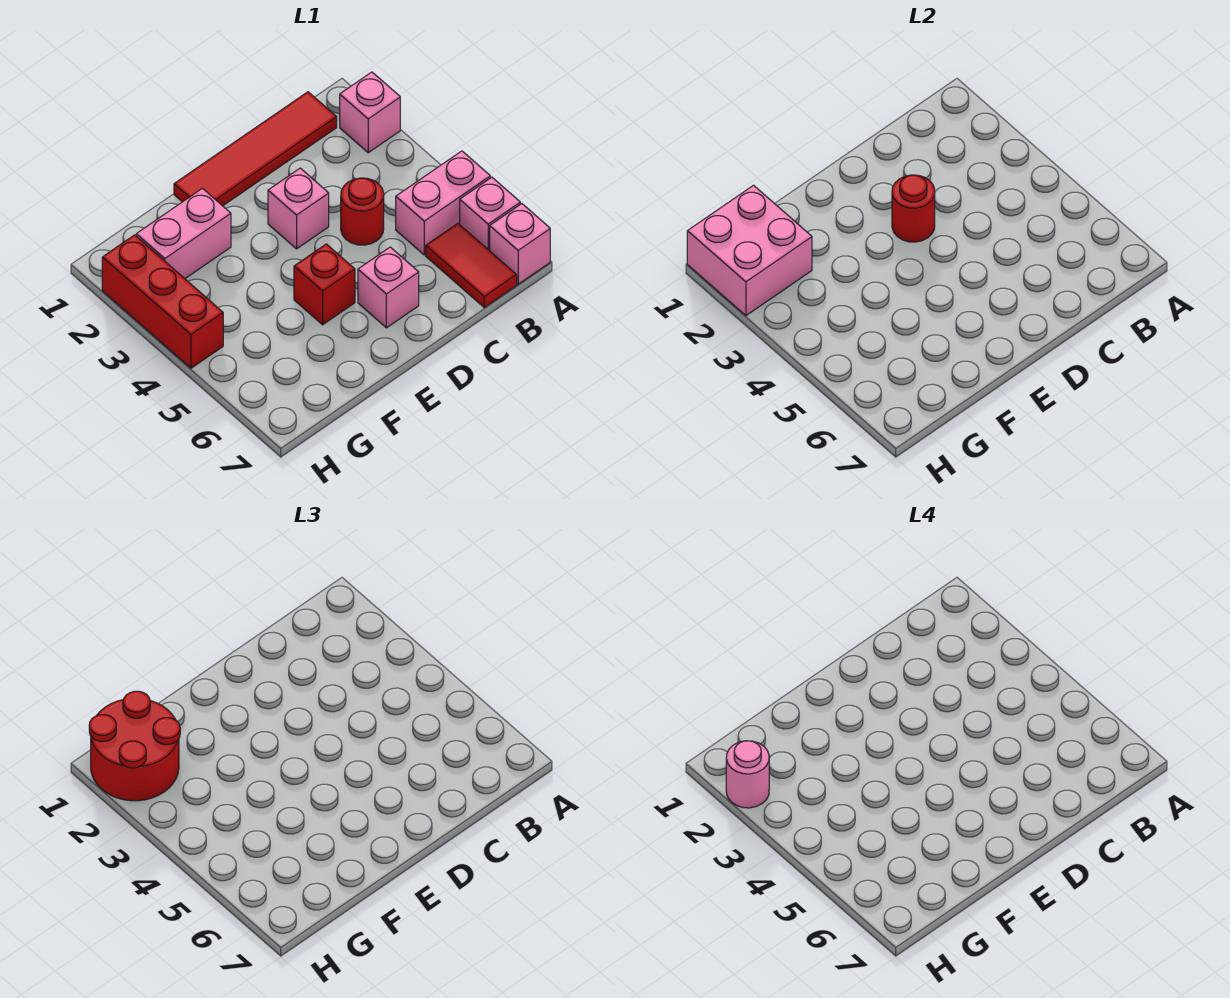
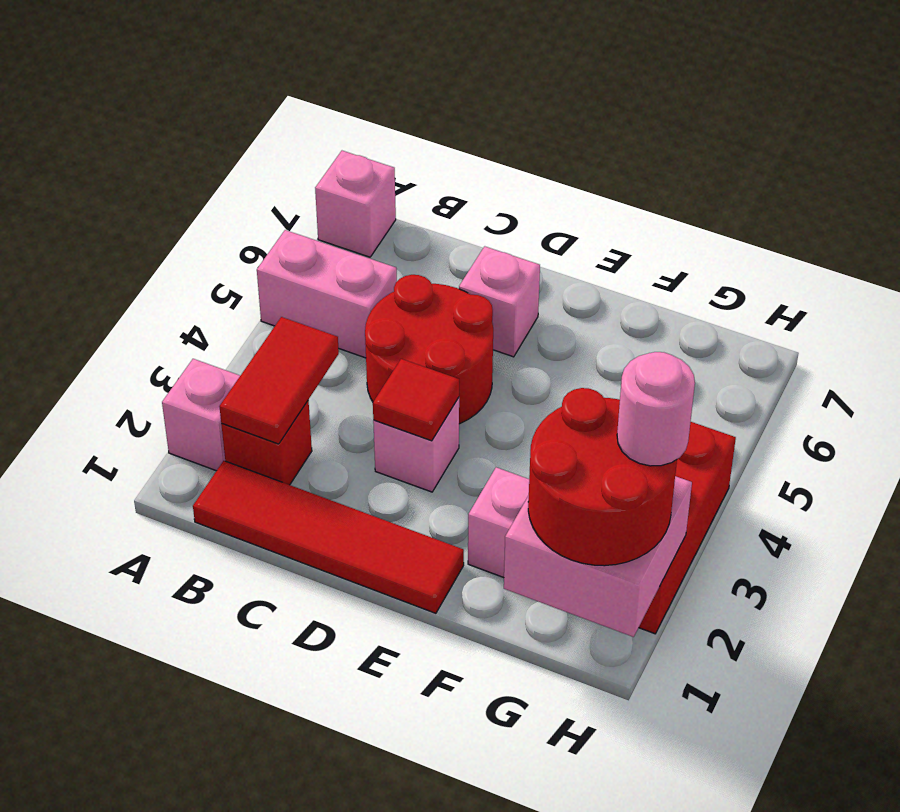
pink 1x1 brick [460,177,520,251] -> none
red 1x2 tile [426,224,517,307] -> red 1x2 tile moved to [219,317,339,444]
red 1x1 round brick [341,178,384,245] -> red 2x2 round brick [365,275,493,424]
red 1x1 round brick [892,175,935,242] -> red 1x1 tile [373,359,459,441]
red 1x1 brick [294,244,355,325] -> red 1x1 brick moved to [221,400,312,485]

